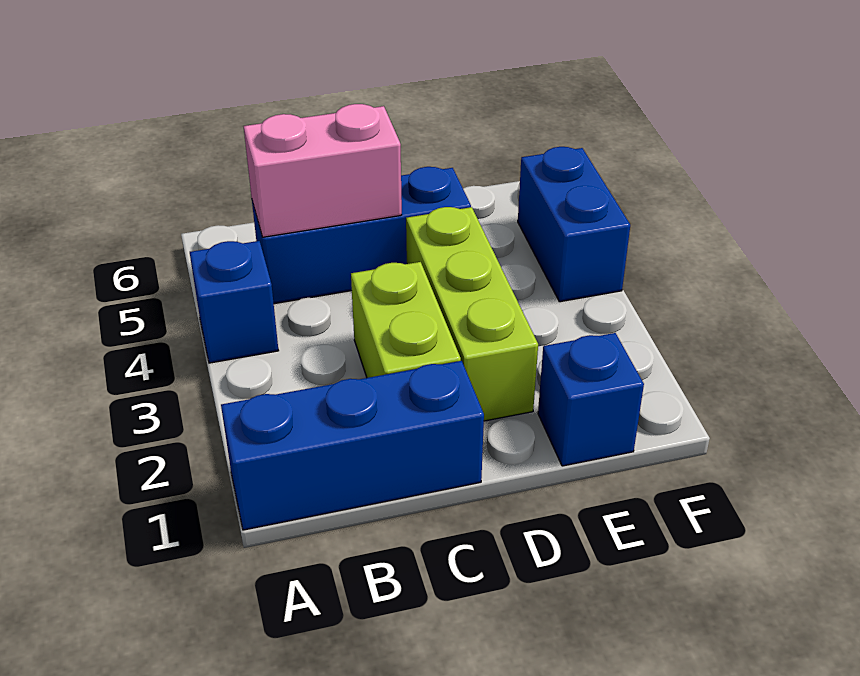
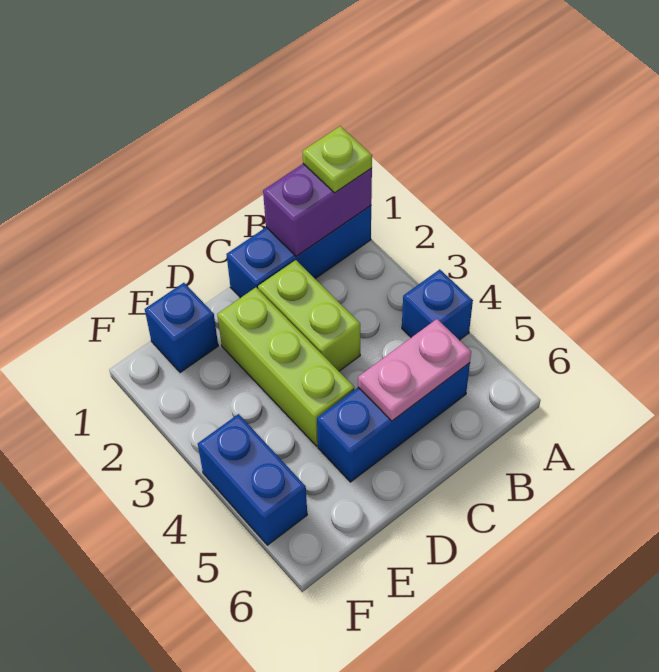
none -> purple 1x2 brick [263,164,372,256]
none -> lime 1x1 plate [303,126,372,193]
pink 1x2 brick [244,104,402,237] -> pink 1x2 plate [358,319,471,421]

